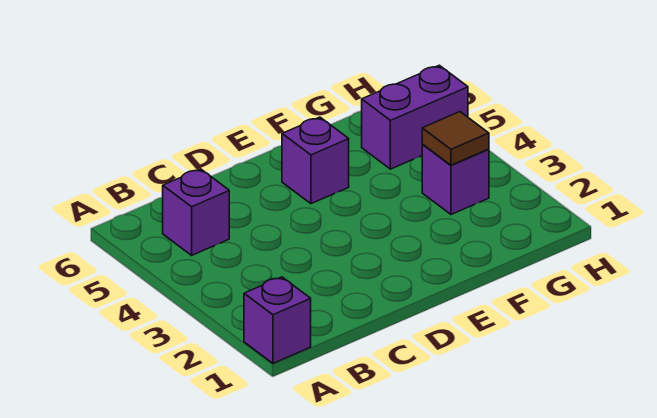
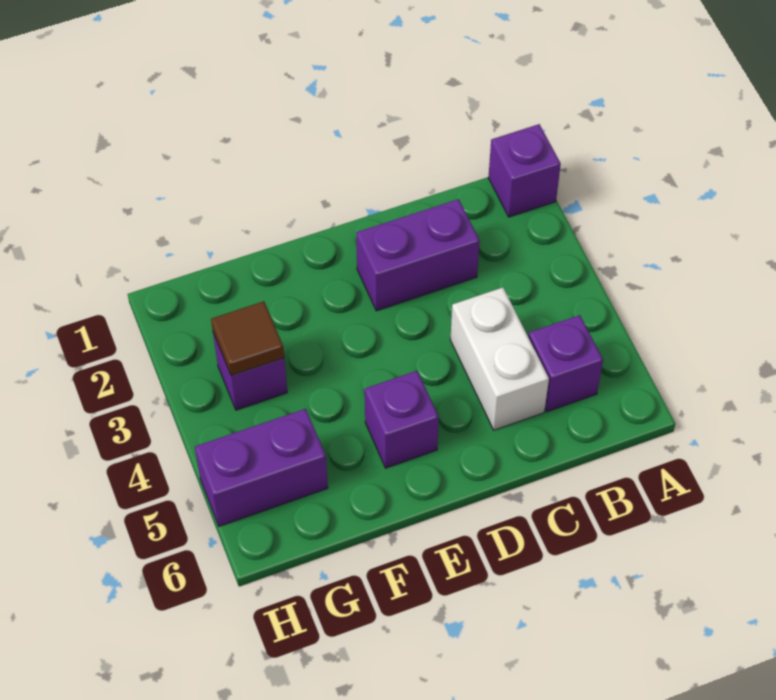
none -> purple 1x2 brick [356,199,480,311]
none -> white 1x2 brick [450,288,549,430]

